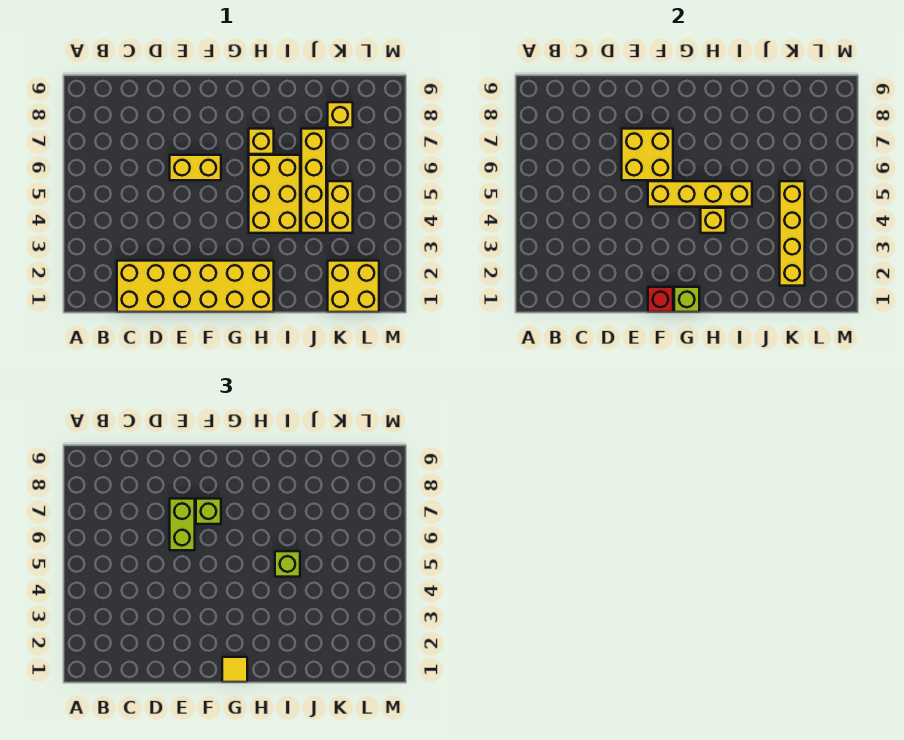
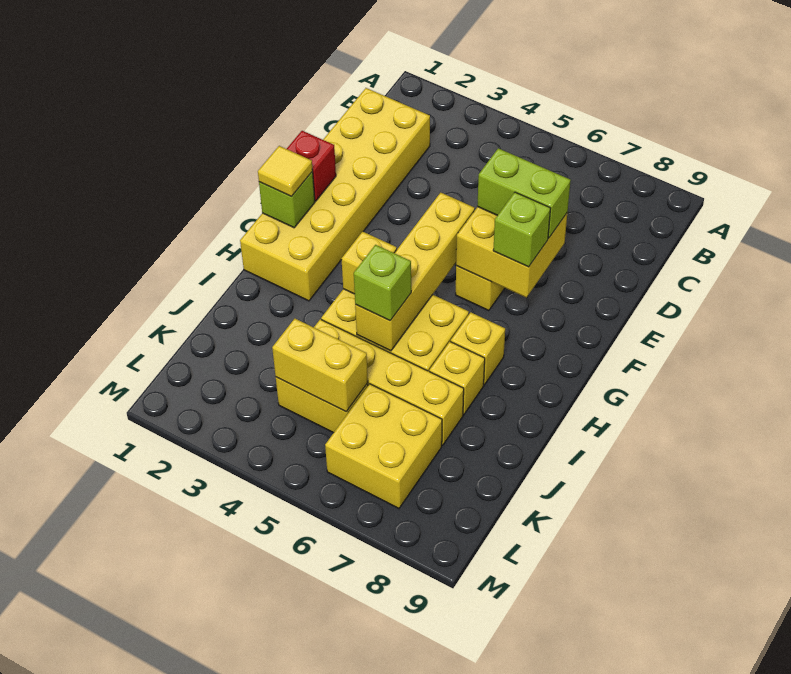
yellow 2x2 brick [328,261,379,312] -> yellow 2x2 brick moved to [325,384,442,508]
yellow 1x4 brick [780,181,805,286] -> yellow 1x2 brick [272,319,368,412]
yellow 1x1 brick [328,102,353,128] -> yellow 1x1 brick moved to [429,342,485,415]

